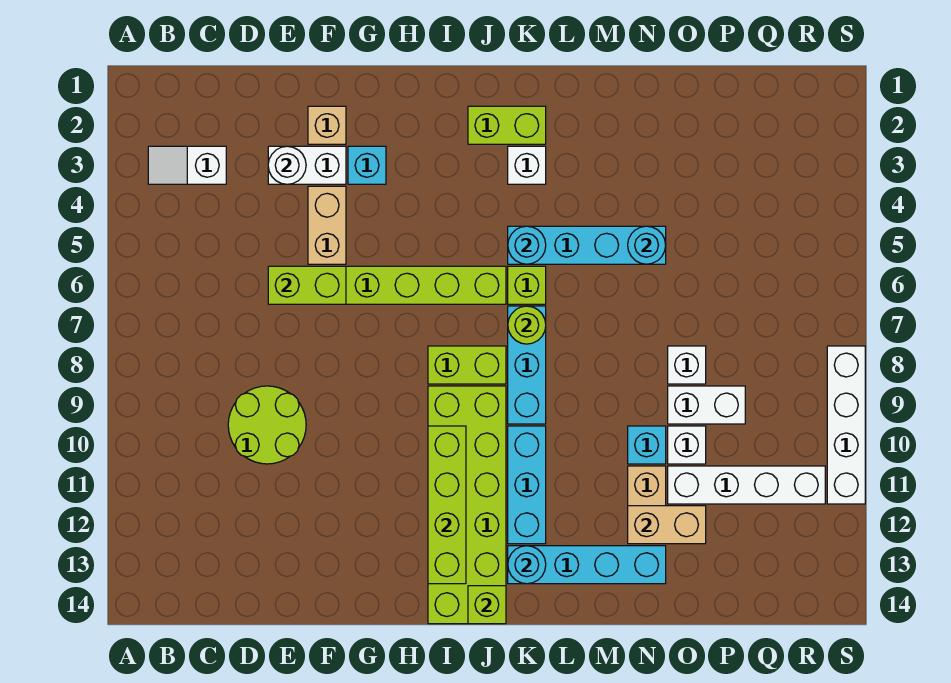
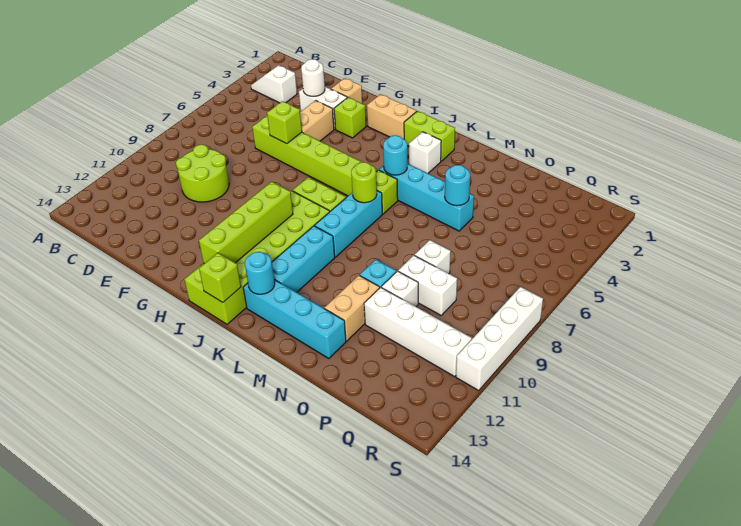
lime 1x2 brick [268,266,346,304] -> lime 1x1 brick [267,101,302,144]
cyan 1x1 brick [348,146,386,184] -> lime 1x1 brick [334,97,366,138]
tan 1x2 brick [628,506,706,544] -> tan 1x2 brick moved to [367,94,417,139]

